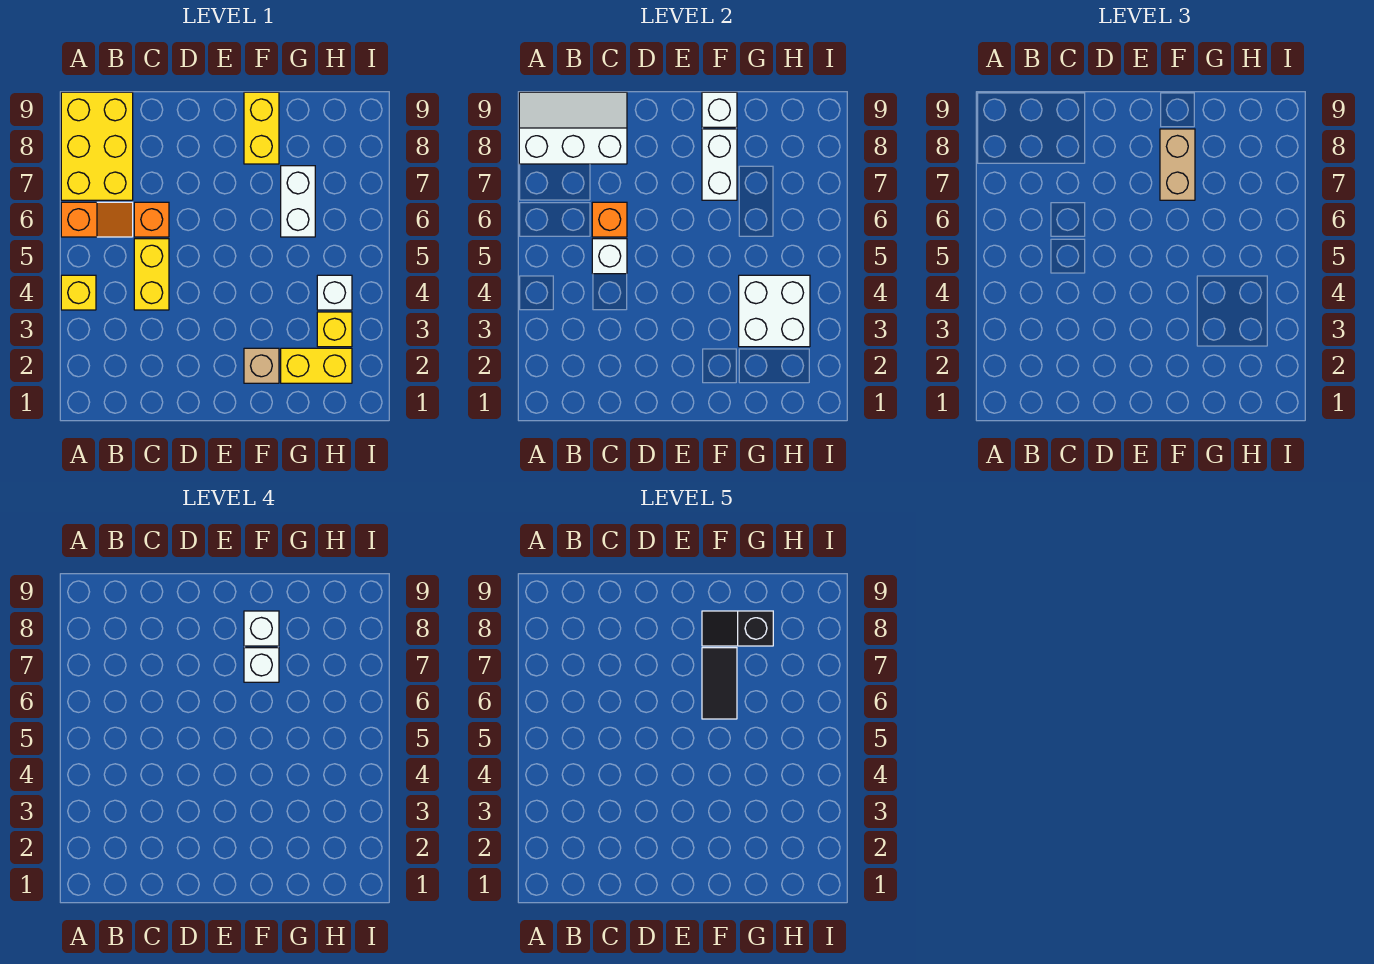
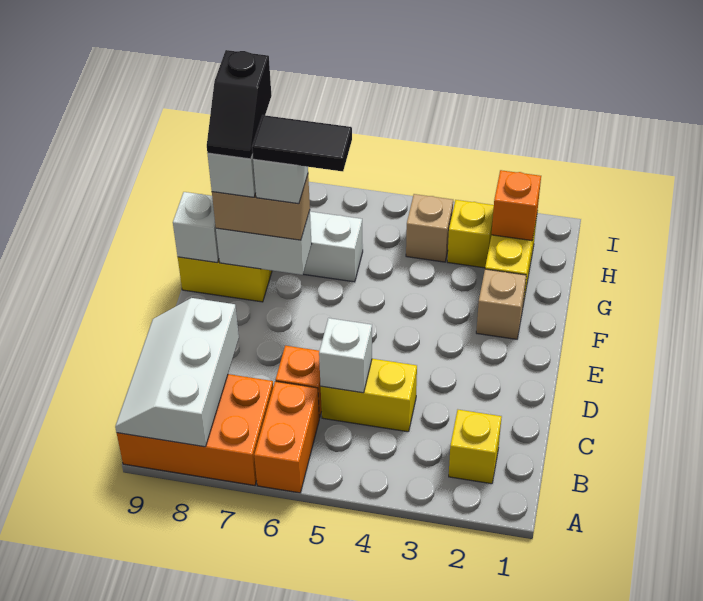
yellow 1x1 brick [61,275,96,310] -> yellow 1x1 brick moved to [449,410,502,484]
orange 1x2 slope [61,202,133,237] -> orange 1x2 brick [254,381,319,493]
yellow 2x3 brick [61,92,133,200] -> orange 2x3 brick [117,374,273,485]
orange 1x1 brick [592,202,627,237] -> orange 1x1 brick moved to [492,170,541,241]
white 2x2 brick [739,275,810,347] -> none
white 1x1 brick [317,275,352,310] -> tan 1x1 brick [406,194,453,262]

